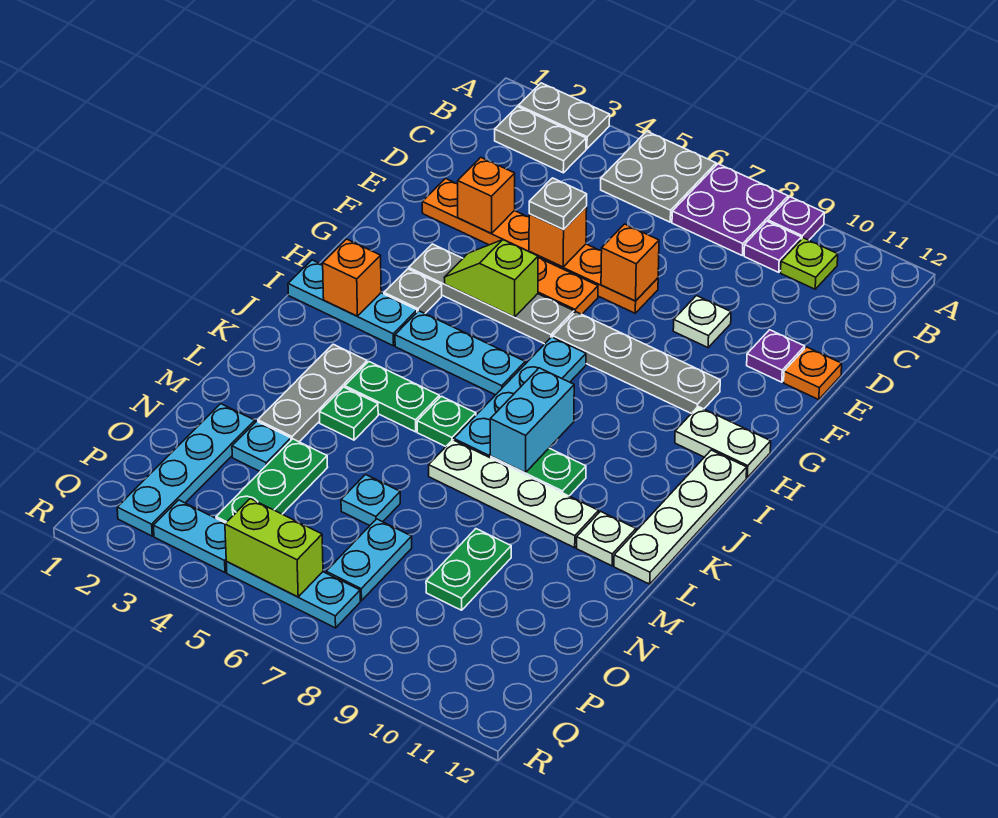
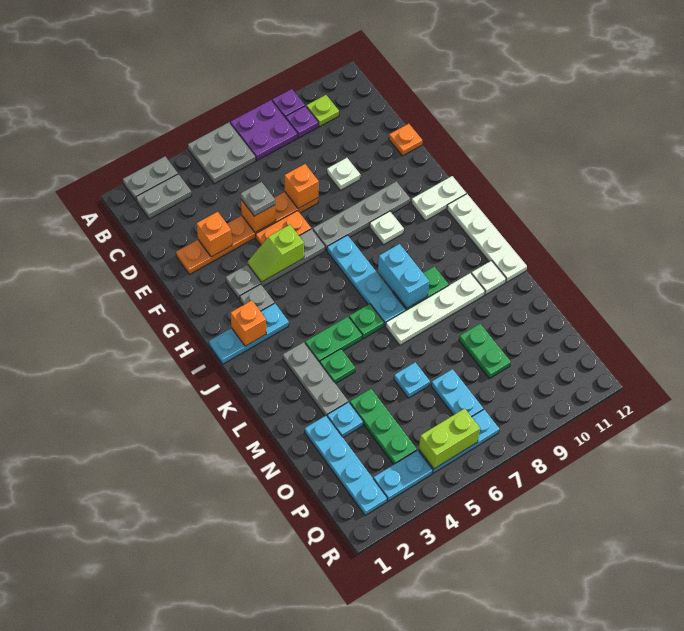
purple 1x1 plate [747,330,805,382] -> none
none -> white 1x1 plate [370,211,404,245]
cyan 1x3 plate [395,311,525,395] -> none

